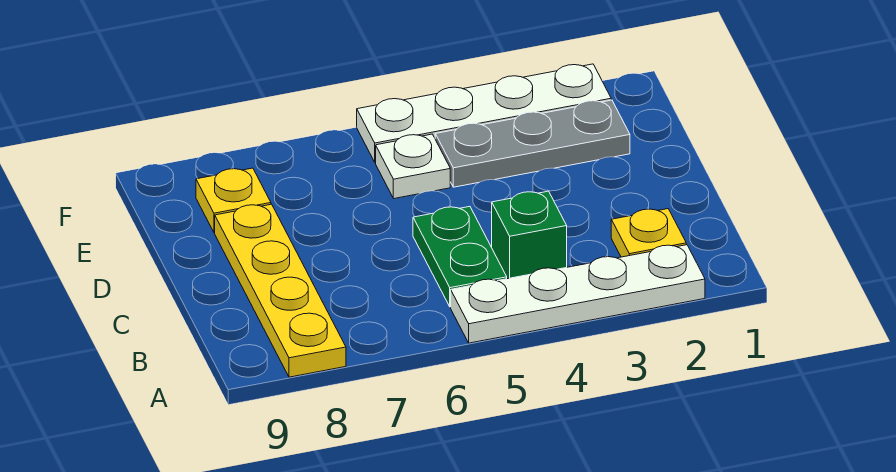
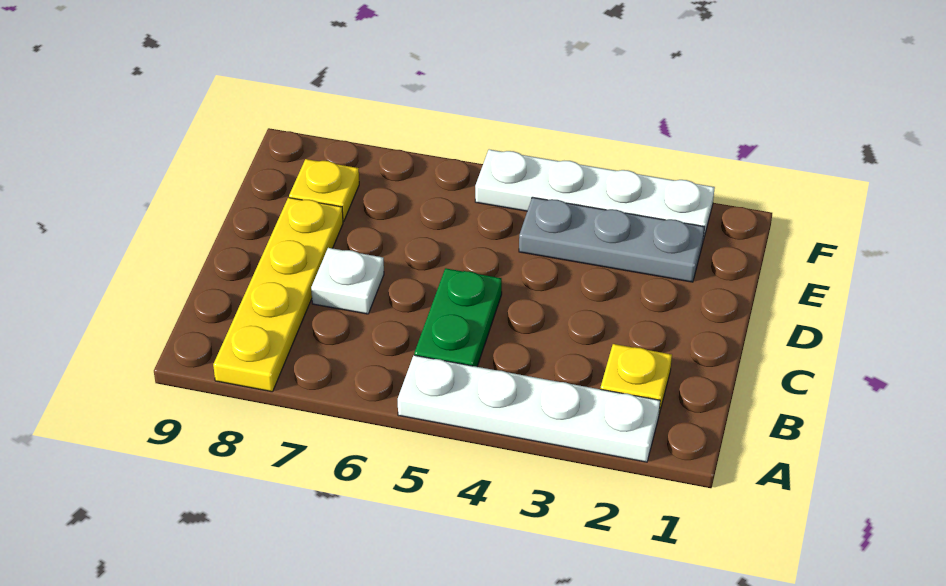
green 1x1 brick [492,191,567,279] -> none
white 1x1 plate [376,134,450,199] -> white 1x1 plate moved to [311,248,384,314]

